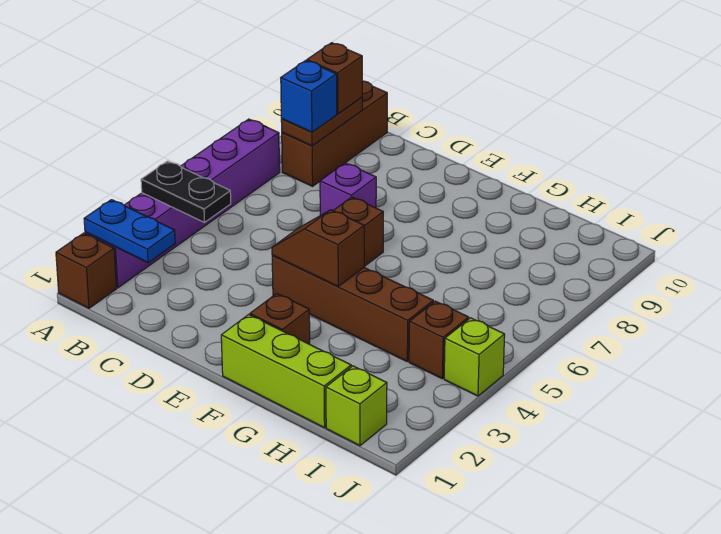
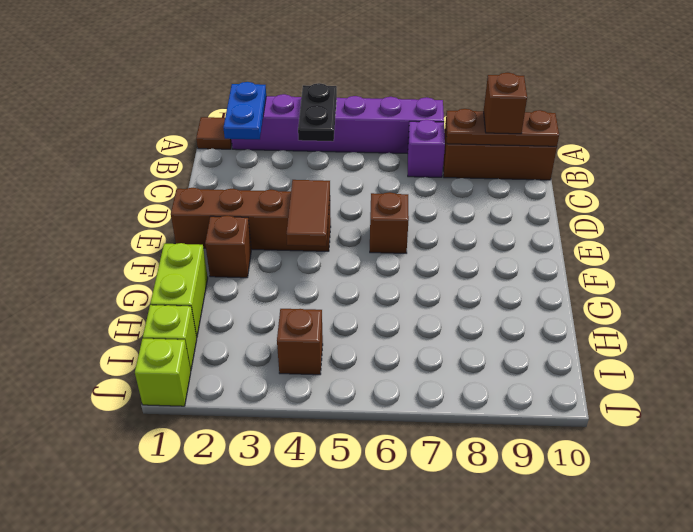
brown 1x1 brick [56,233,116,308] -> brown 1x1 tile [196,117,232,149]
brown 1x2 plate [281,97,362,146] -> brown 1x3 plate [446,109,559,146]
blue 1x1 brick [281,61,337,132] -> none
purple 1x1 brick [320,163,376,215] -> purple 1x1 brick moved to [408,120,445,177]
brown 1x4 brick [272,256,433,361] -> brown 1x4 brick turned to [171,188,331,251]
brown 1x2 slope [272,210,364,287] -> brown 1x2 tile [286,180,330,246]
lime 1x3 brick [221,315,351,428] -> lime 1x2 brick [150,243,208,338]
lime 1x1 brick [444,318,505,396] -> lime 1x1 brick moved to [135,339,191,406]

